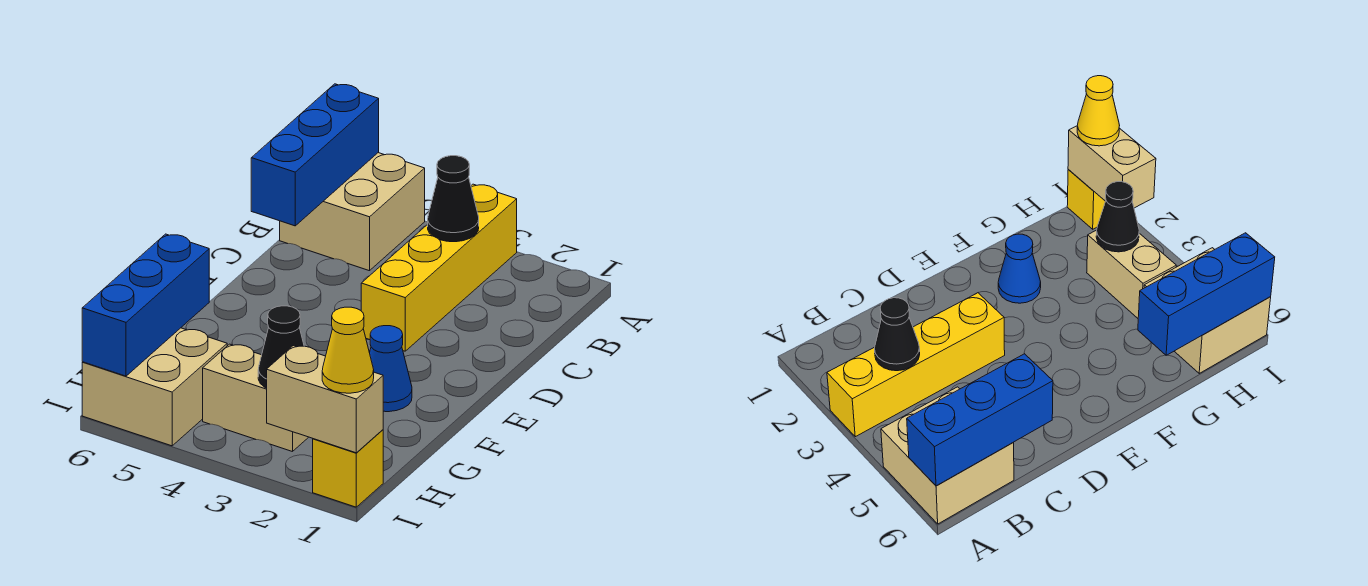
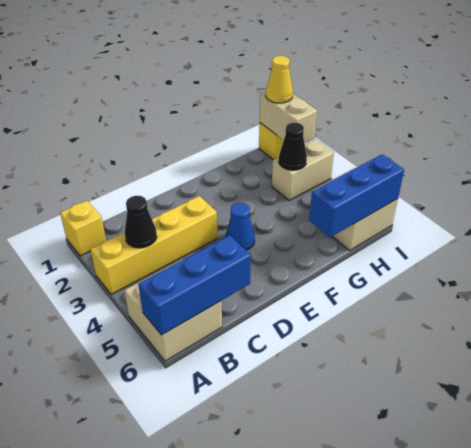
none -> yellow 1x1 brick [60,201,106,256]
blue 1x1 cone [370,326,412,412] -> blue 1x1 cone moved to [225,203,255,250]
tan 1x2 brick [203,344,308,452] -> tan 1x2 brick turned to [272,139,334,201]

